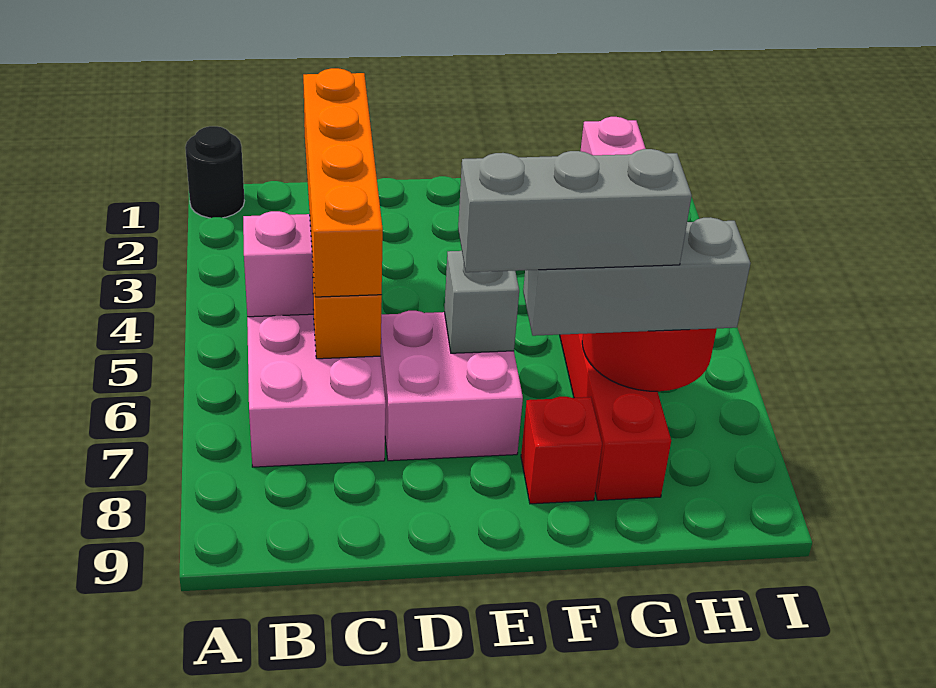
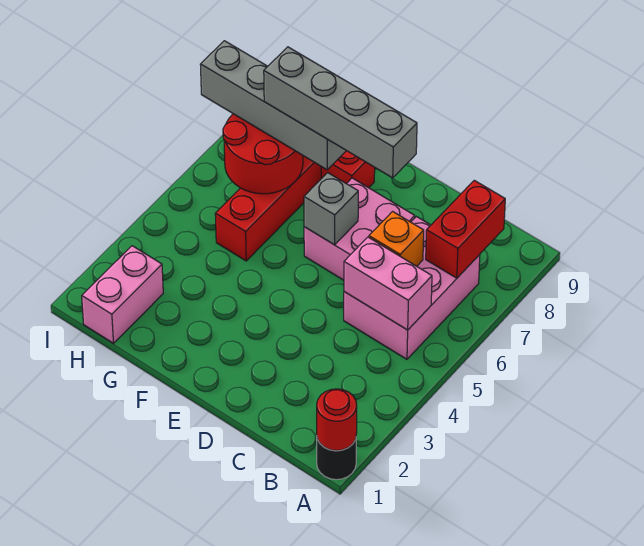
none -> red 1x1 round brick [317,389,357,451]
none -> red 1x2 brick [426,180,505,278]
orange 1x4 brick [303,68,383,297] -> none
grey 1x3 brick [458,149,692,272] -> grey 1x4 brick [264,47,417,178]
grey 1x3 brick [523,217,751,336] -> grey 1x4 brick [200,41,346,170]

